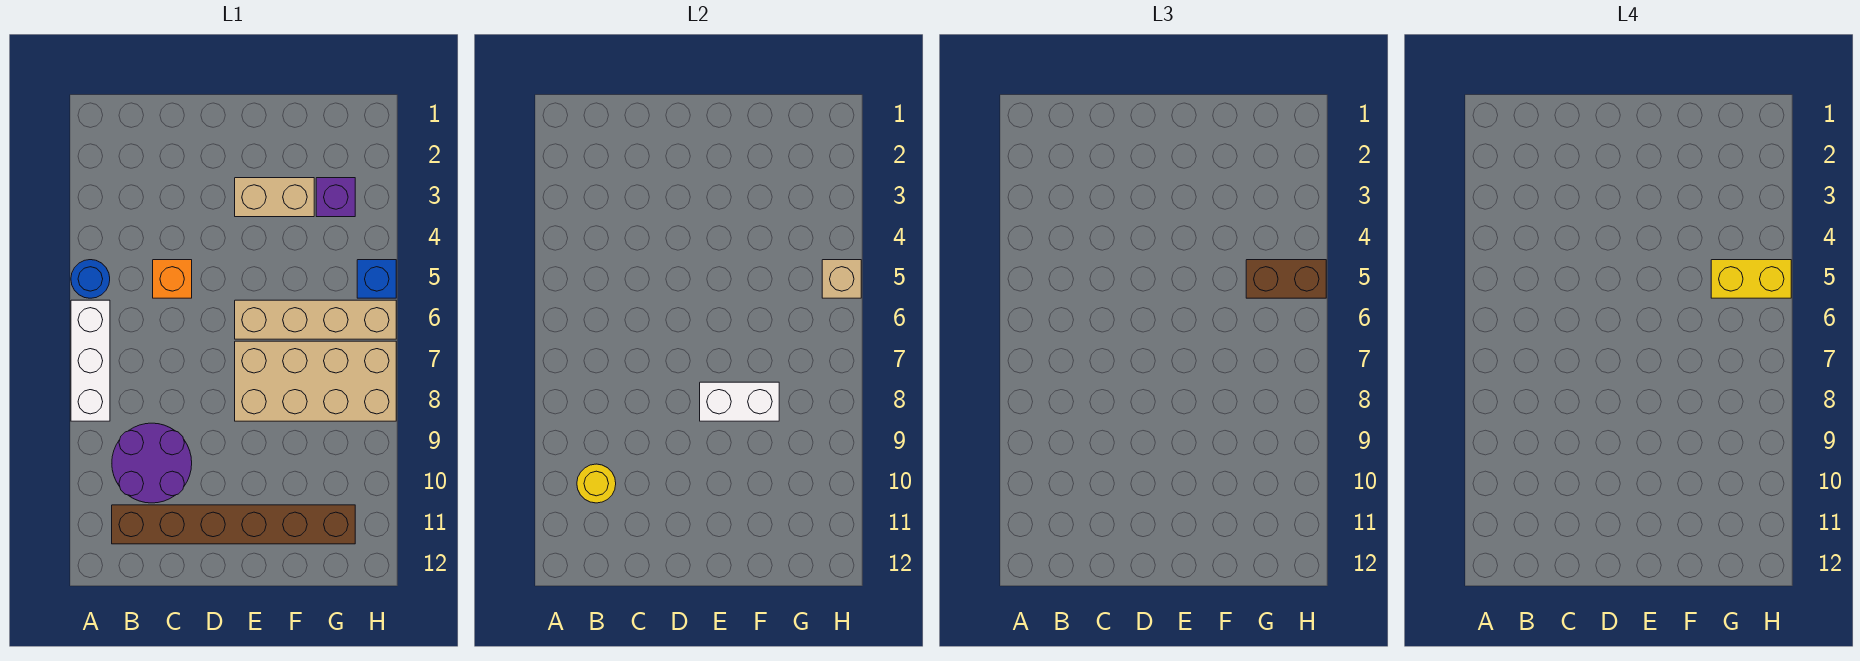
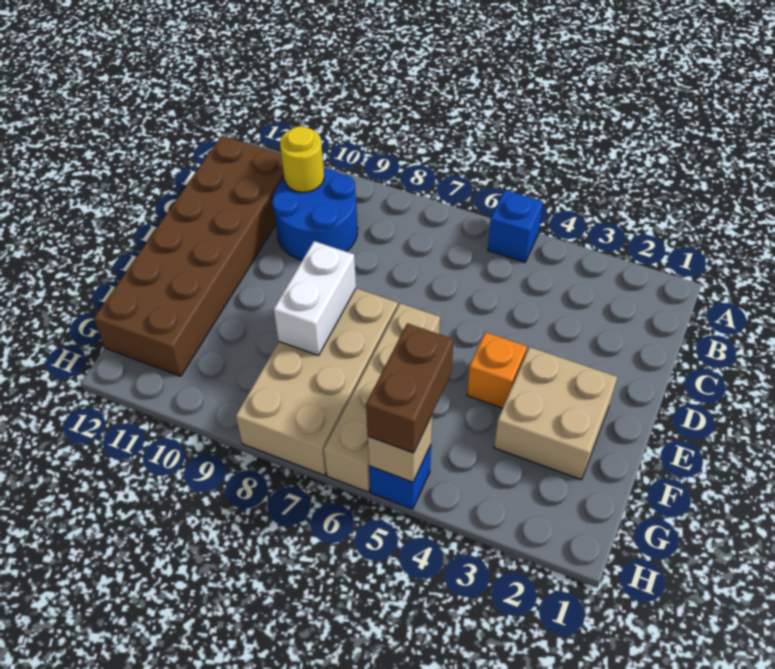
blue 1x1 round brick [71,260,110,298] -> blue 1x1 brick [488,190,543,262]
white 1x3 brick [71,300,110,421] -> none
purple 2x2 round brick [112,423,192,503] -> blue 2x2 round brick [272,168,358,260]
brown 1x6 brick [112,505,355,544] -> brown 2x6 brick [94,135,284,376]
orange 1x1 brick [153,260,192,298] -> orange 1x1 brick moved to [467,332,527,408]
tan 1x2 brick [235,178,314,217] -> tan 2x2 brick [494,347,617,480]
purple 1x1 brick [316,178,355,217] -> none
yellow 1x2 brick [1711,260,1791,298] -> none

